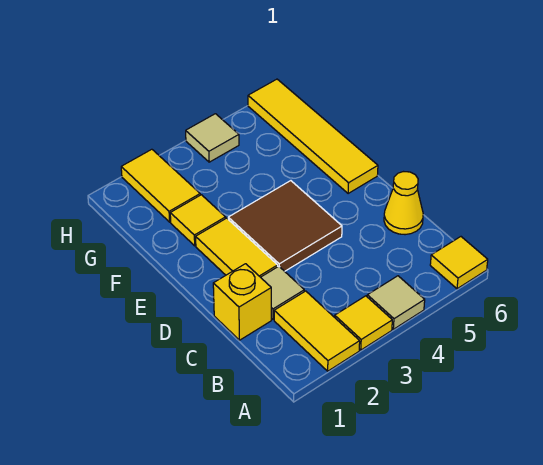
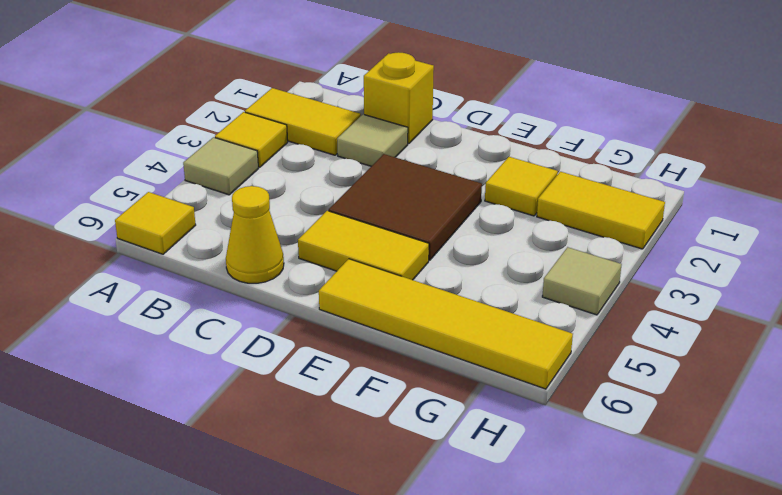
yellow 1x2 tile [196,218,278,277] -> yellow 1x2 tile moved to [298,211,429,280]

